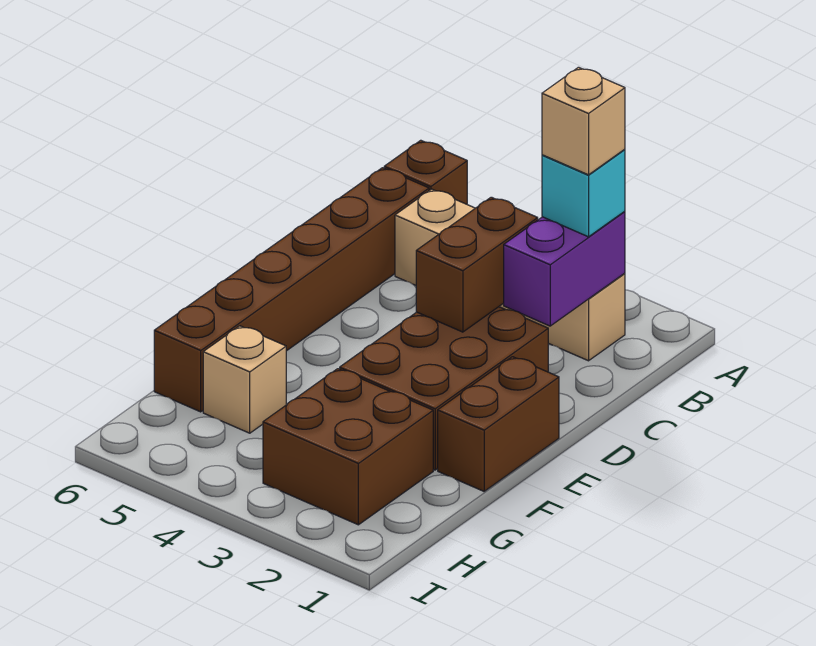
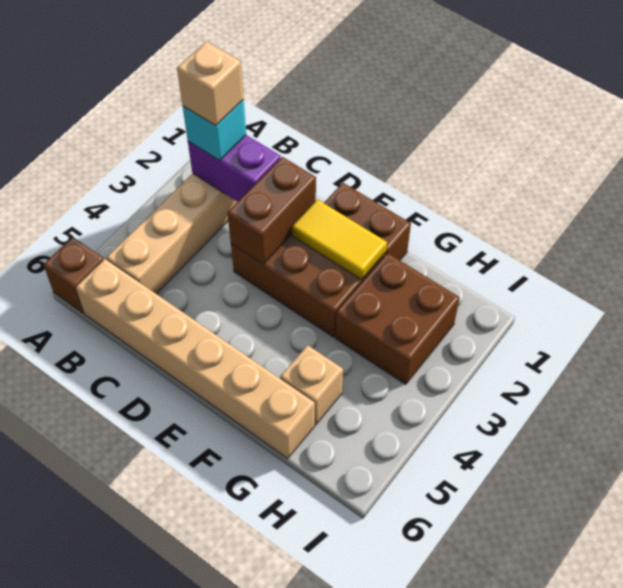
brown 1x6 brick [154,168,429,412] -> tan 1x6 brick [76,259,315,458]
brown 1x2 brick [416,197,538,332] -> brown 1x2 brick turned to [228,157,316,264]
none -> yellow 1x2 tile [292,200,387,280]

